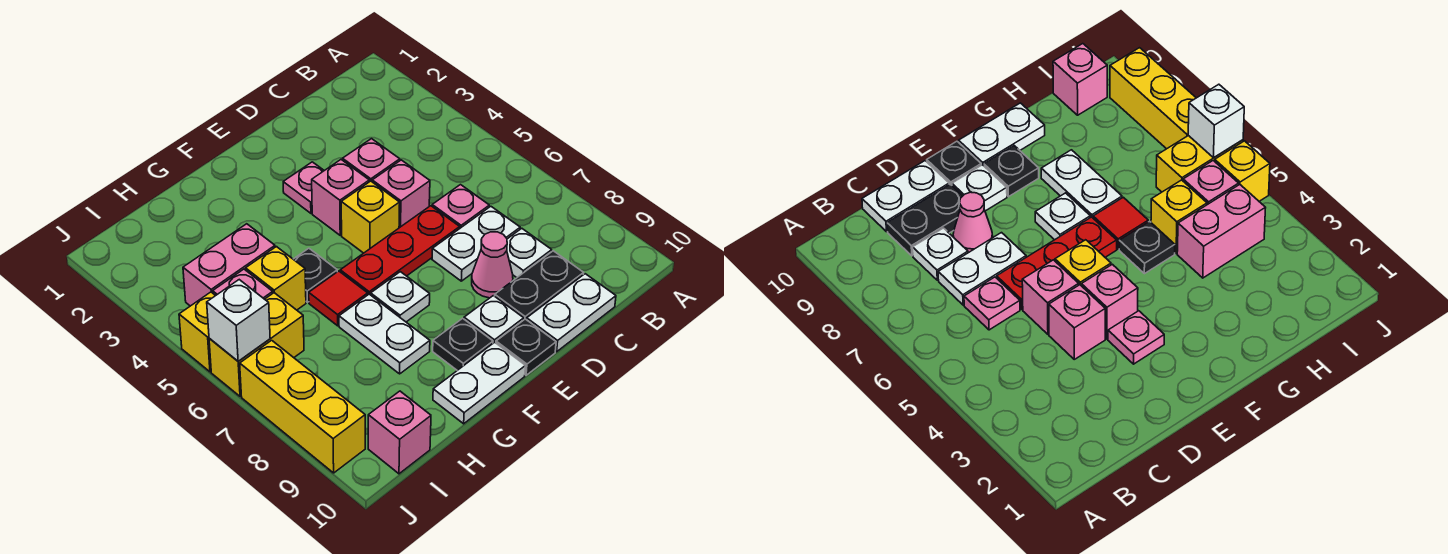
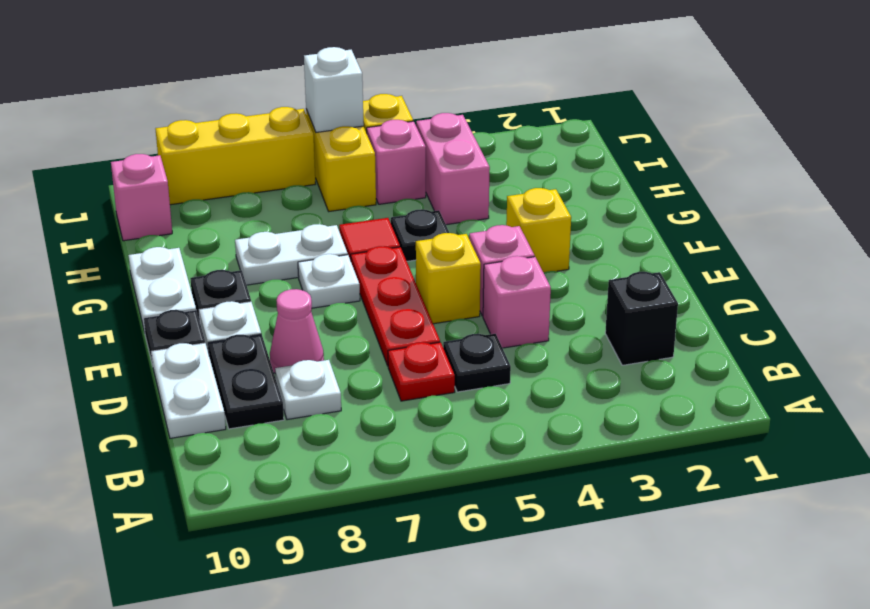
none -> black 1x1 brick [605,272,678,365]
none -> black 1x1 plate [443,334,511,392]
pink 1x1 plate [432,185,489,228] -> red 1x1 plate [388,342,455,401]
white 1x2 plate [432,206,520,281] -> none
pink 1x1 brick [372,160,430,228] -> none
pink 1x1 plate [283,162,324,213] -> none
yellow 1x1 brick [246,247,306,310] -> yellow 1x1 brick moved to [506,188,571,272]

